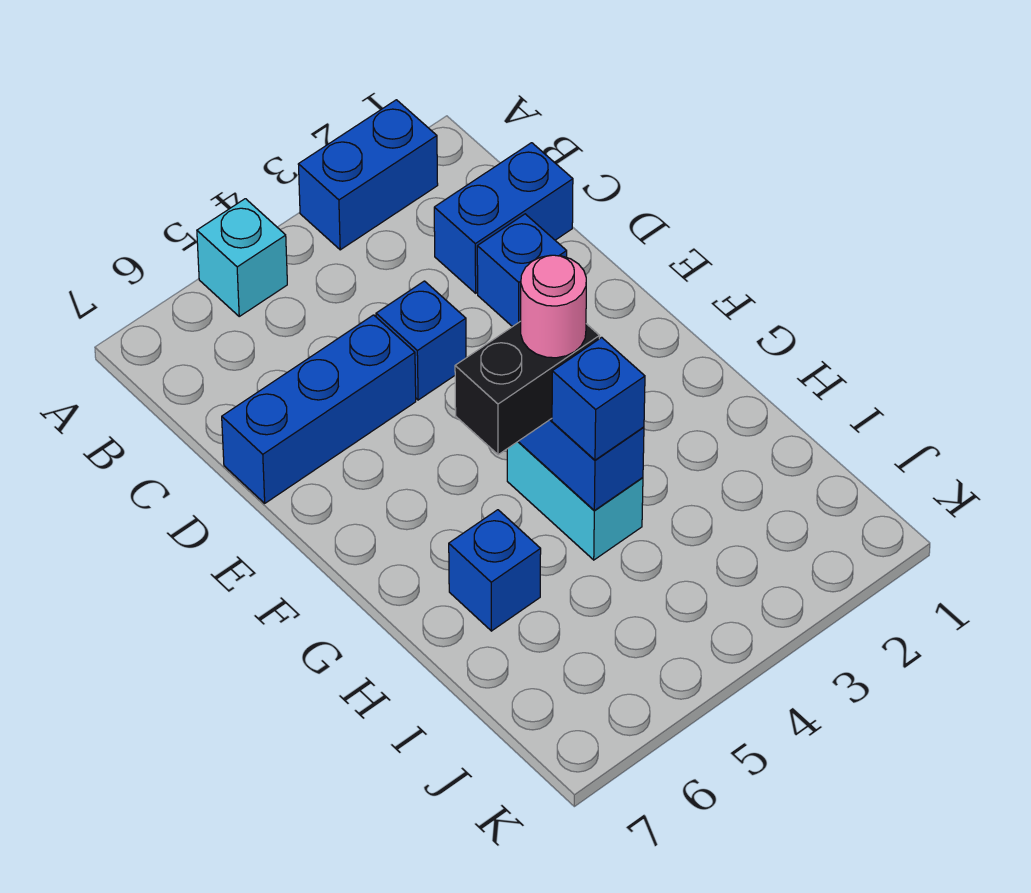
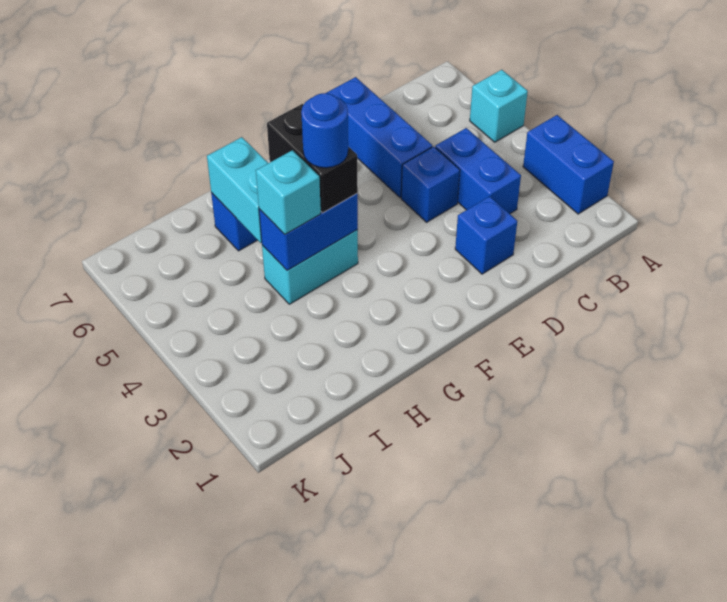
blue 1x2 brick [434,143,573,293] -> blue 1x2 brick moved to [435,128,521,214]
pink 1x1 round brick [521,255,586,358] -> blue 1x1 round brick [301,93,348,168]
blue 1x1 brick [552,337,645,460] -> cyan 1x1 brick [256,150,321,234]
none -> cyan 1x2 brick [207,137,268,243]

